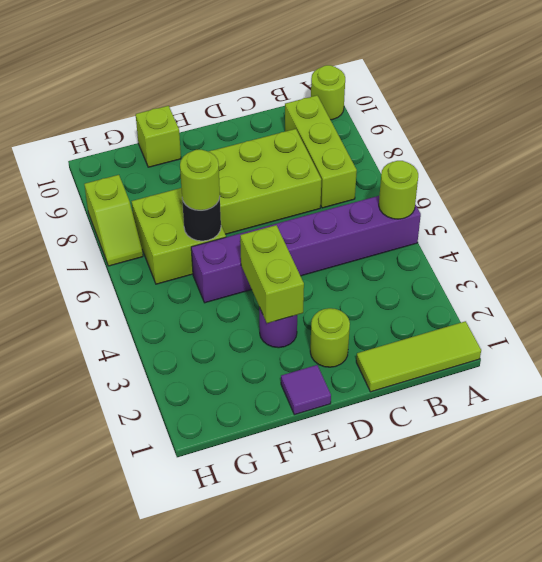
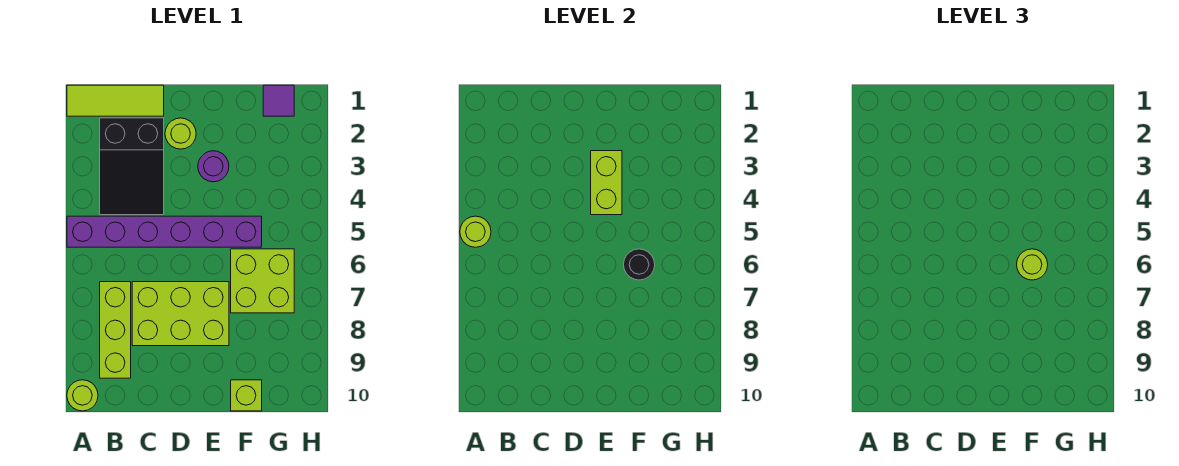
none -> black 2x3 slope [100,118,164,215]
purple 1x1 tile [281,365,331,415] -> purple 1x1 tile moved to [263,85,294,116]
lime 1x2 slope [84,175,143,266] -> none

